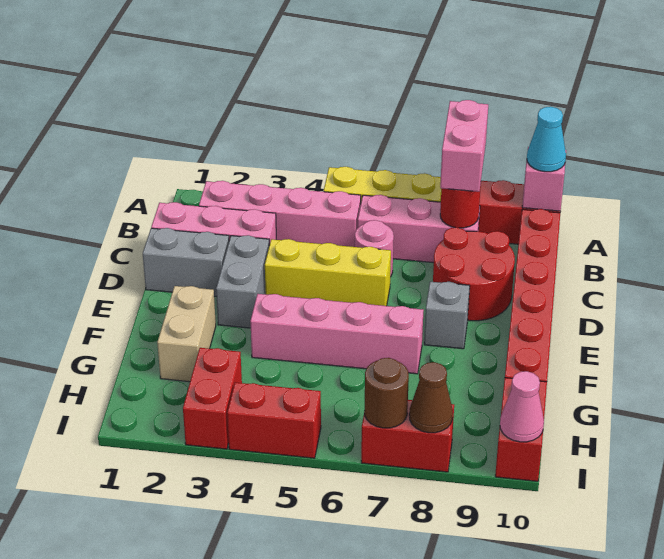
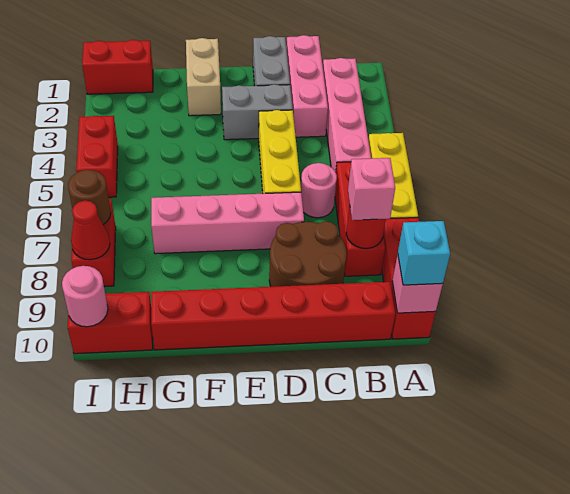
pink 1x2 brick [440,100,488,192] -> pink 1x1 brick [348,158,395,220]
cyan 1x1 cone [527,107,566,172] -> cyan 1x1 brick [398,221,450,285]
pink 1x3 brick [358,195,480,263] -> red 1x3 brick [335,162,385,276]
red 2x2 round brick [433,228,515,321] -> brown 2x2 round brick [269,221,347,287]
grey 1x1 brick [424,282,470,349] -> none
tan 1x2 brick [157,286,216,382] -> tan 1x2 brick turned to [186,38,221,116]
pink 1x4 brick [250,294,424,374] -> pink 1x4 brick turned to [151,192,304,254]
red 1x2 brick [183,348,242,449] -> red 1x2 brick moved to [82,40,153,94]
brown 1x1 cone [409,362,453,433] -> red 1x1 cone [71,201,110,260]
pink 1x1 cone [500,371,544,442] -> pink 1x1 round brick [62,266,108,327]

